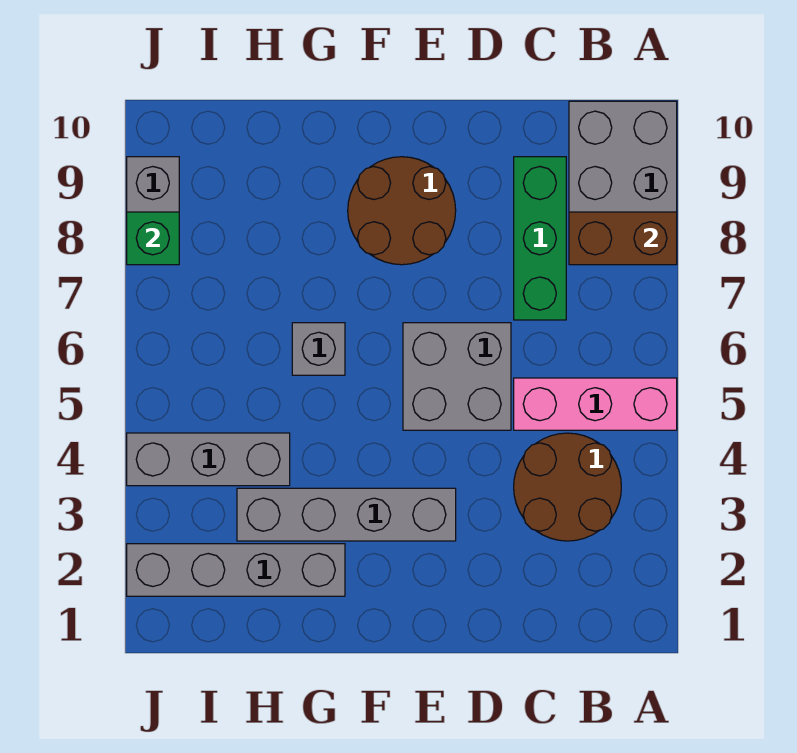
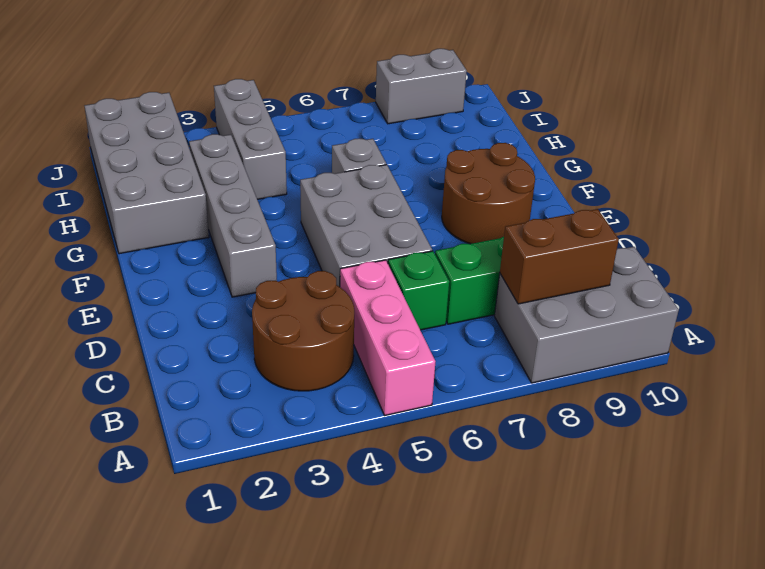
brown 1x2 brick [569,212,677,265] -> brown 1x2 brick turned to [500,209,619,304]
grey 2x2 brick [403,323,511,430] -> grey 2x3 brick [300,165,432,287]
grey 1x4 brick [127,544,345,596] -> grey 2x4 brick [85,92,209,254]
green 1x1 brick [127,212,179,265] -> green 1x1 brick moved to [388,251,449,330]

